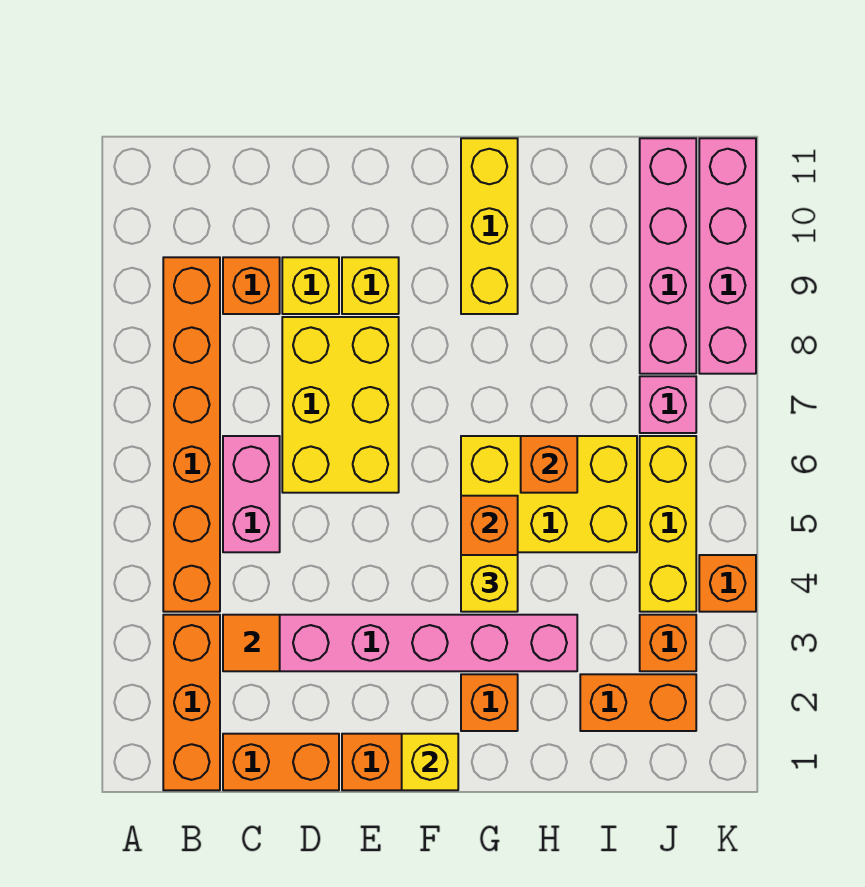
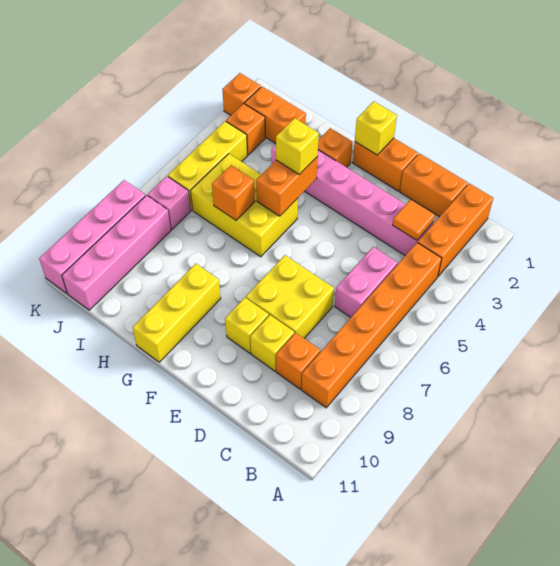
yellow 2x3 brick [282,317,399,493] -> yellow 2x2 brick [246,255,334,338]
orange 1x1 brick [699,555,756,612] -> orange 1x1 brick moved to [222,73,261,115]

